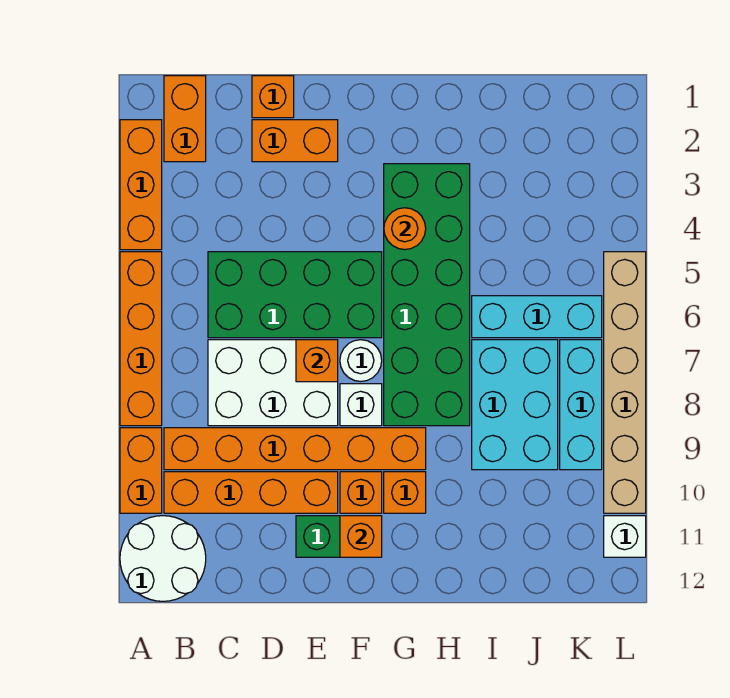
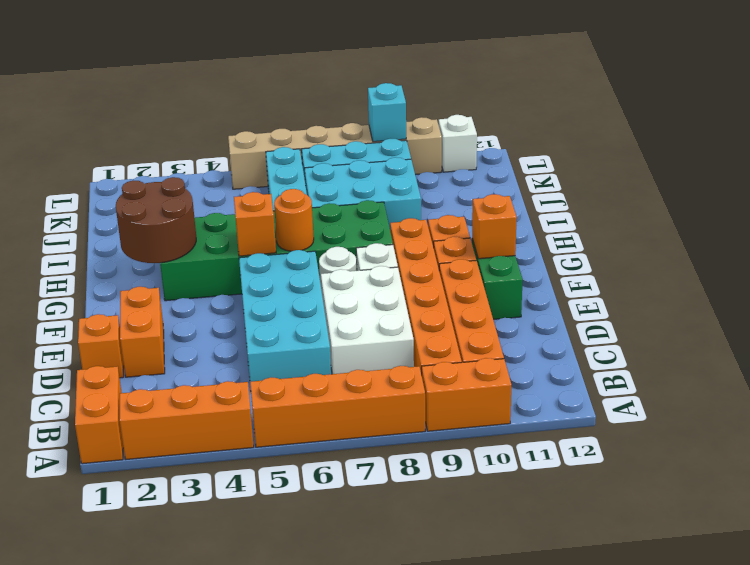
white 2x2 round brick [120,516,206,601] -> none
orange 1x2 brick [164,76,206,162] -> orange 1x2 brick turned to [75,366,123,464]
green 2x4 brick [208,252,382,338] -> cyan 2x4 brick [239,250,331,388]
orange 1x1 brick [296,340,338,382] -> orange 1x1 brick moved to [234,192,276,256]
none -> brown 2x2 round brick [116,177,196,263]
orange 1x1 round brick [384,208,426,250] -> orange 1x1 round brick moved to [274,189,314,251]
none -> cyan 1x1 brick [368,83,406,142]

